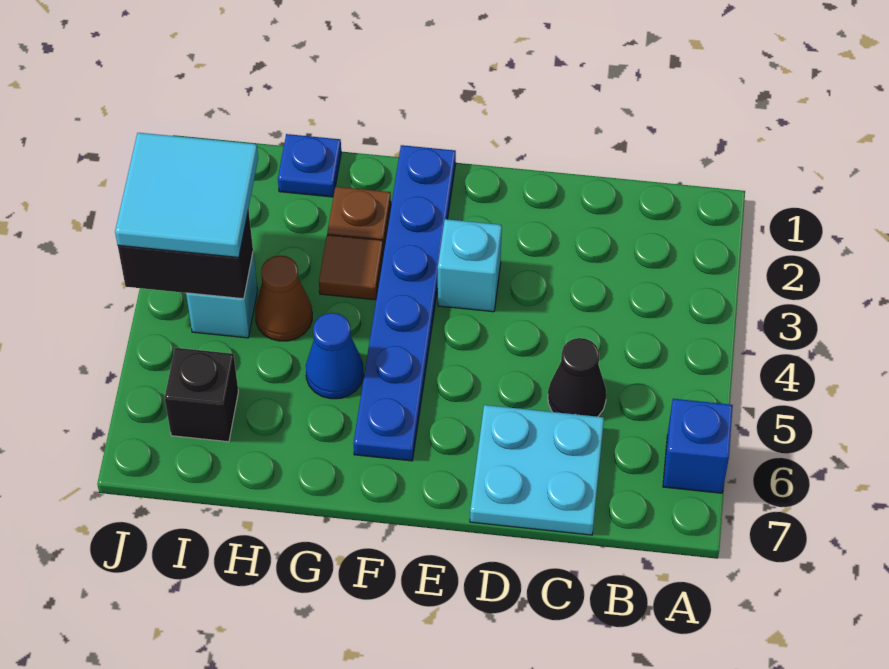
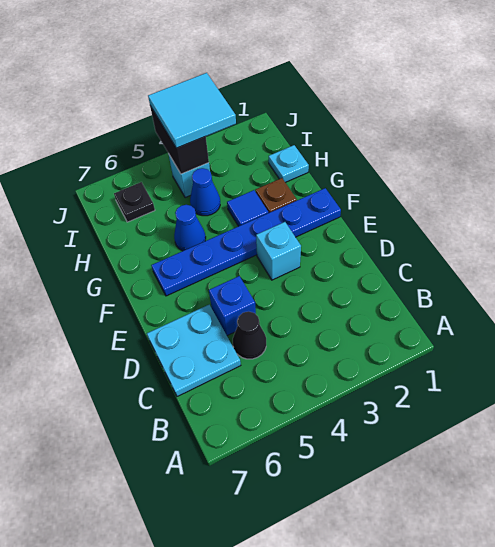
blue 1x1 brick [663,399,733,493] -> blue 1x1 brick moved to [209,276,256,336]
brown 1x1 tile [319,235,383,300] -> blue 1x1 tile [227,190,268,226]
blue 1x1 plate [278,134,341,197] -> cyan 1x1 plate [269,145,309,182]
brown 1x1 cone [255,256,312,341] -> blue 1x1 cone [190,168,220,216]
black 1x1 brick [165,348,238,442] -> black 1x1 plate [114,182,155,222]

